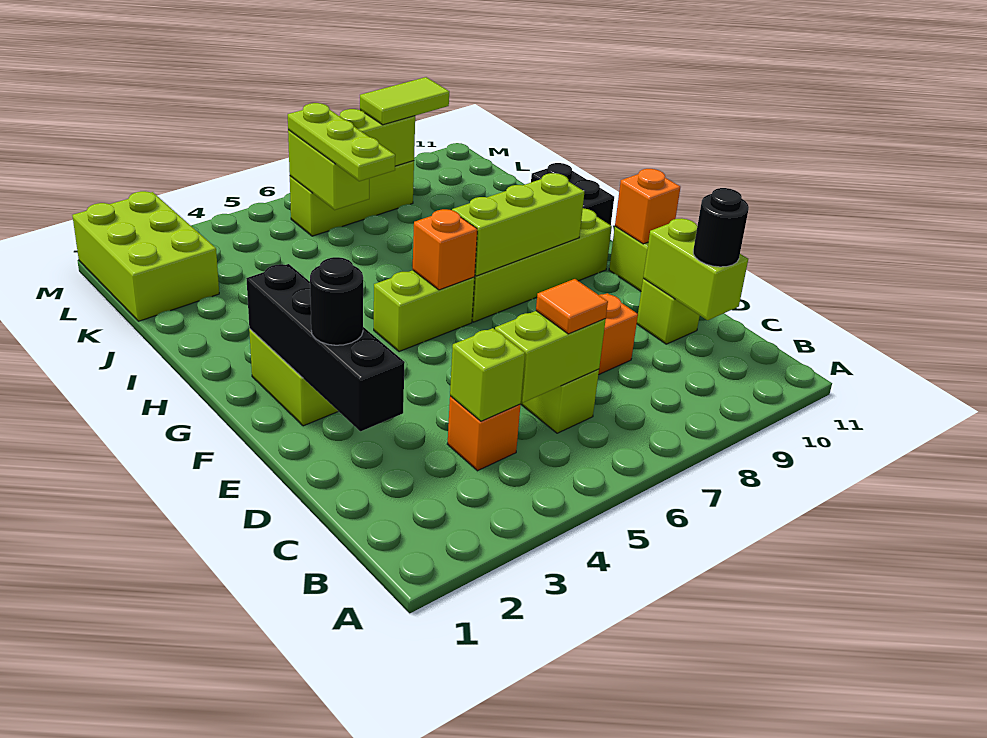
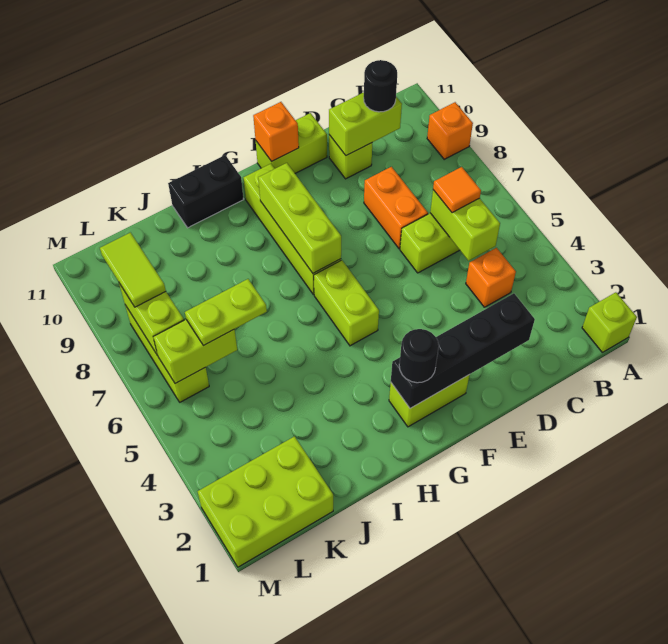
lime 1x1 brick [450,328,525,421] -> lime 1x1 brick moved to [582,292,637,352]
black 1x1 round brick [310,257,363,345] -> black 1x1 round brick moved to [399,329,439,383]
orange 1x1 brick [413,209,477,290] -> orange 1x1 brick moved to [427,102,473,159]
lime 1x3 plate [288,103,395,181] -> lime 1x2 plate [185,279,267,346]

